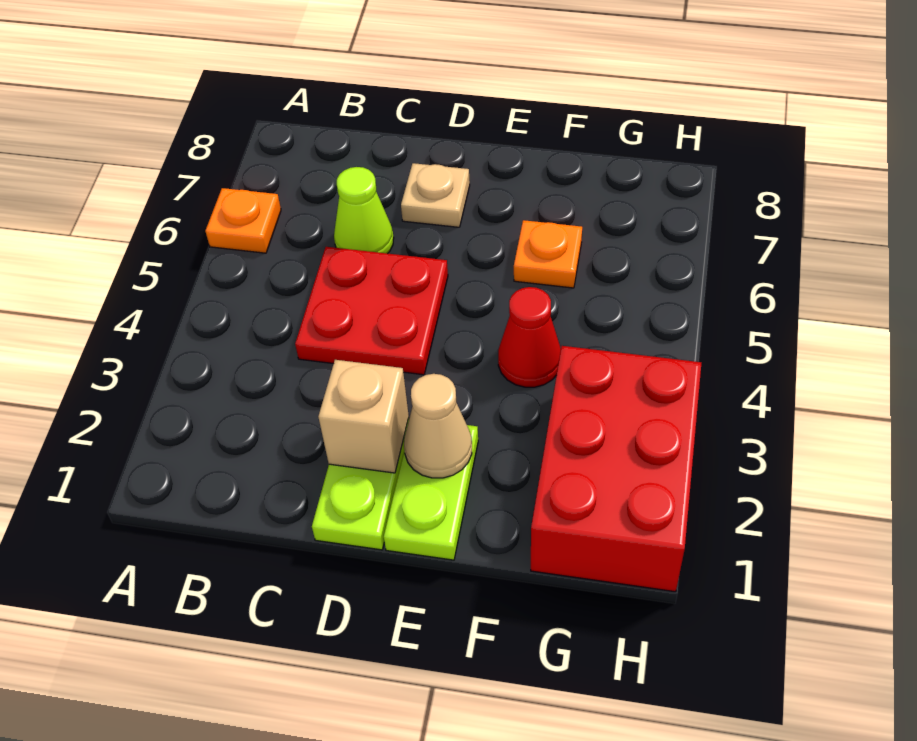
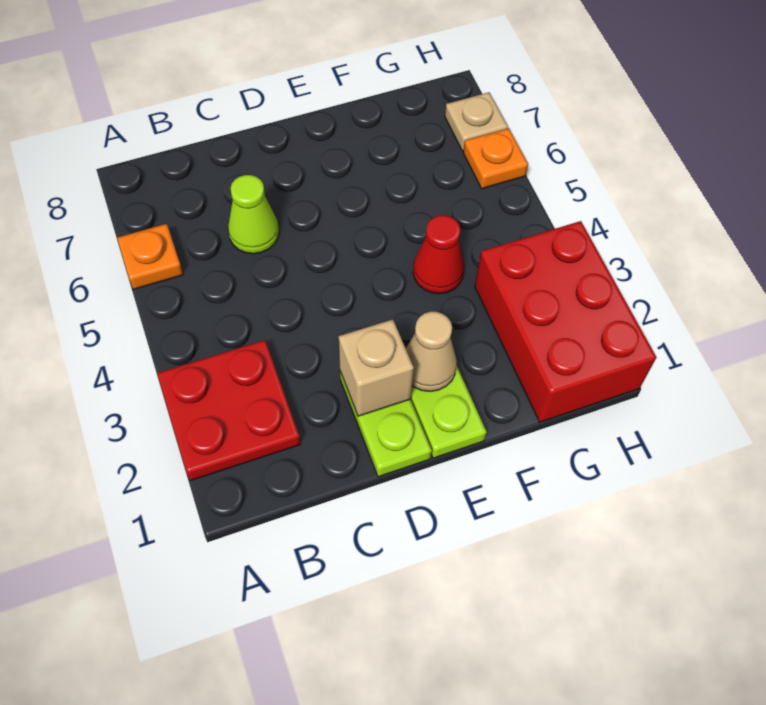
red 2x2 plate [295,247,448,375] -> red 2x2 plate moved to [157,340,300,481]
tan 1x1 plate [401,163,470,227] -> tan 1x1 plate moved to [445,92,508,151]
orange 1x1 plate [514,220,582,288] -> orange 1x1 plate moved to [463,128,528,189]

